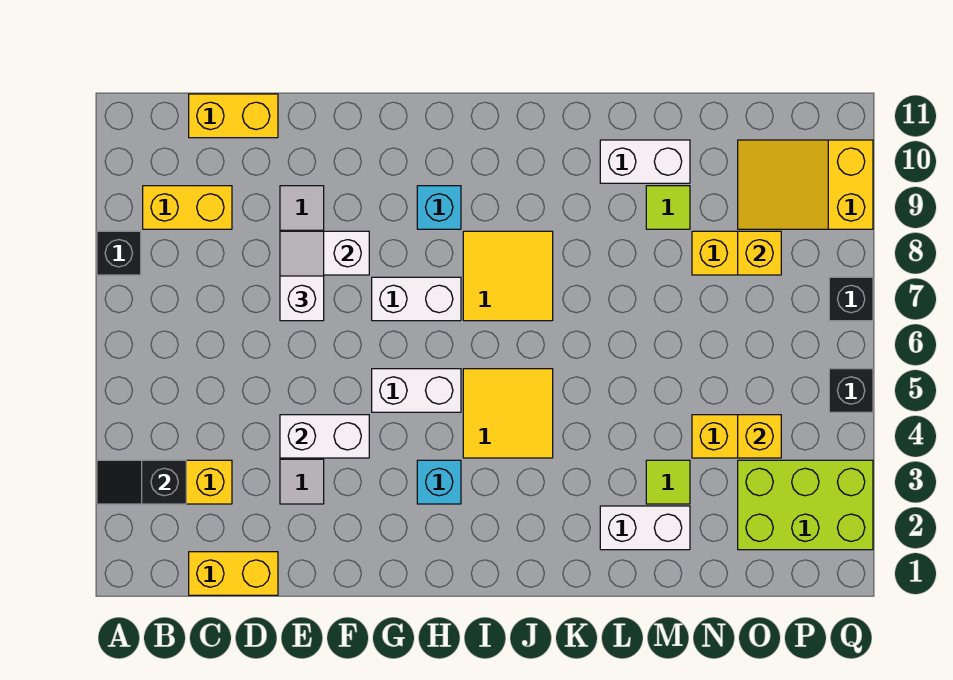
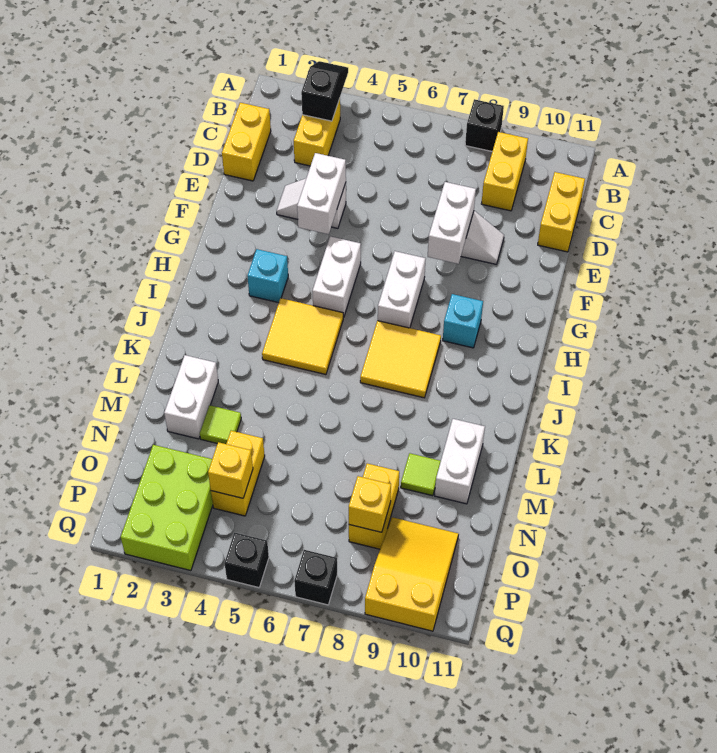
white 1x2 slope [280,231,324,321] -> none

